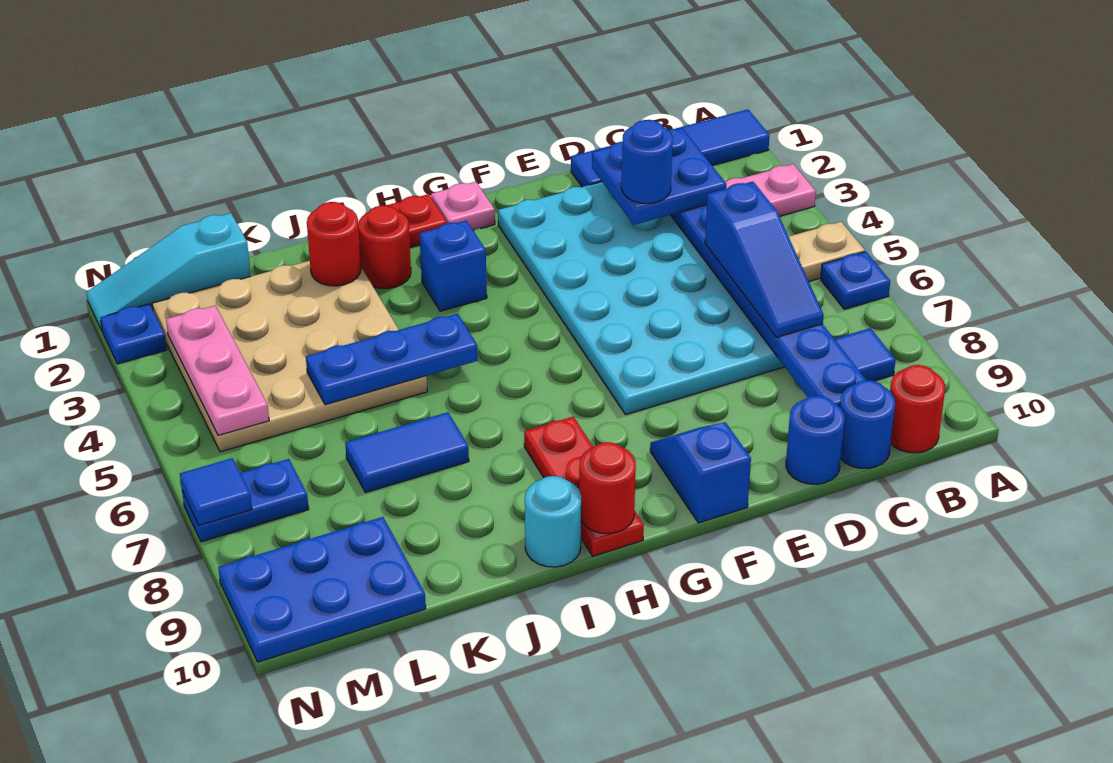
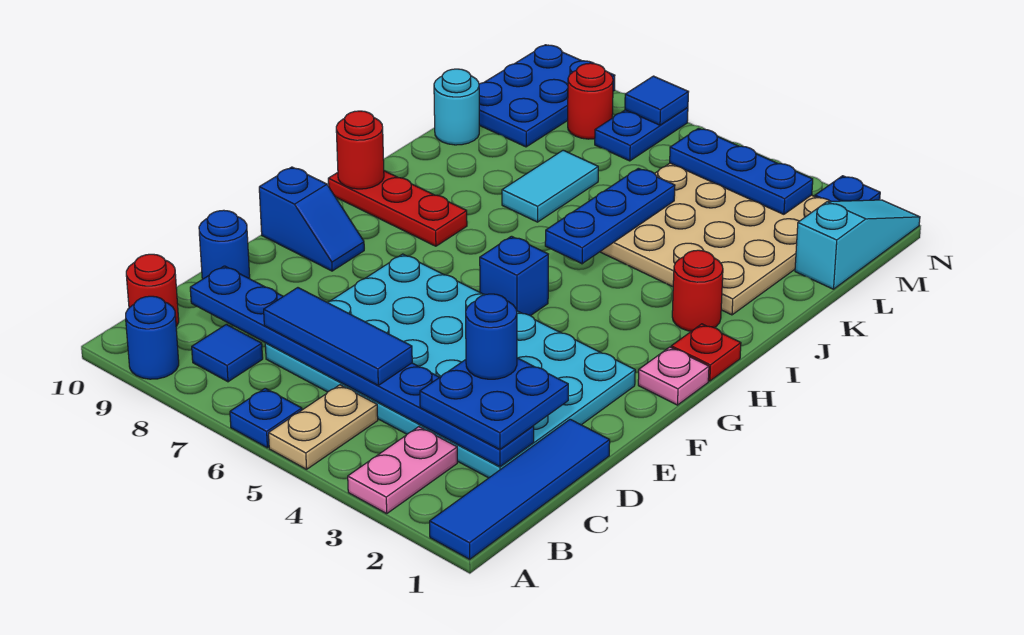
blue 1x3 slope [705,182,824,337] -> blue 1x3 tile [264,288,412,385]
blue 1x1 round brick [840,380,895,468] -> blue 1x1 round brick moved to [126,296,179,379]
blue 1x1 brick [420,221,487,311] -> blue 1x1 brick moved to [480,236,548,316]
cyan 1x1 round brick [525,476,581,567] -> cyan 1x1 round brick moved to [434,69,479,145]
red 1x1 round brick [307,202,361,286] -> red 1x1 round brick moved to [568,63,613,139]
blue 1x2 tile [345,412,469,493] -> cyan 1x2 tile [502,150,598,222]
pink 1x3 plate [166,306,269,435] -> blue 1x3 plate [670,128,813,214]

